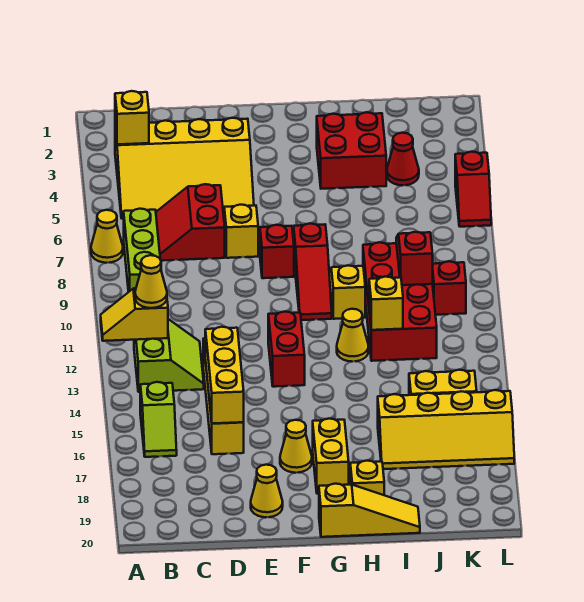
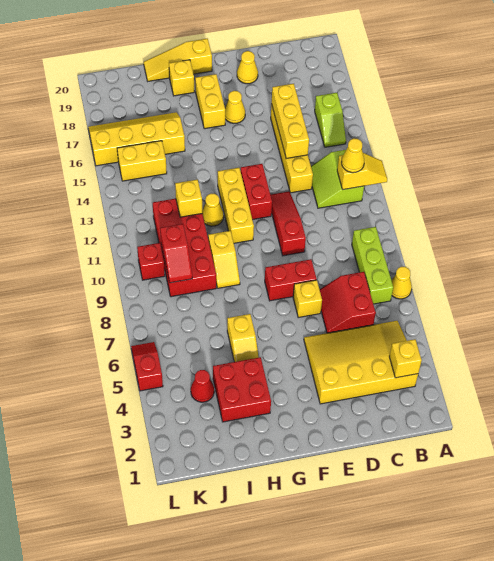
lime 1x2 slope [140,382,177,457] -> lime 1x2 slope turned to [315,93,346,147]
red 2x2 slope [156,184,225,261] -> red 2x2 slope turned to [320,272,376,333]
red 1x1 brick [260,225,294,278] -> red 1x2 brick [265,259,317,301]
red 1x3 slope [294,223,332,320] -> red 1x3 slope moved to [271,191,306,256]
none -> yellow 1x3 brick [218,168,254,243]
none -> yellow 1x2 slope [227,314,259,362]

